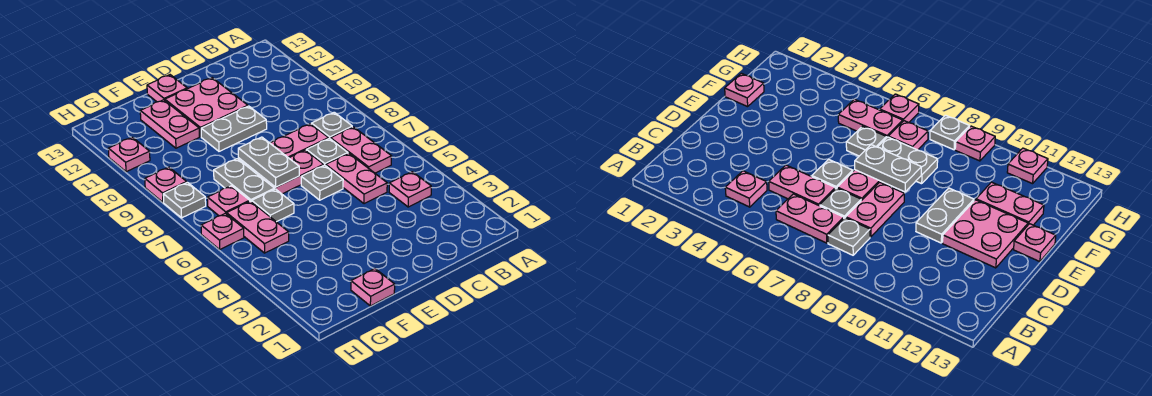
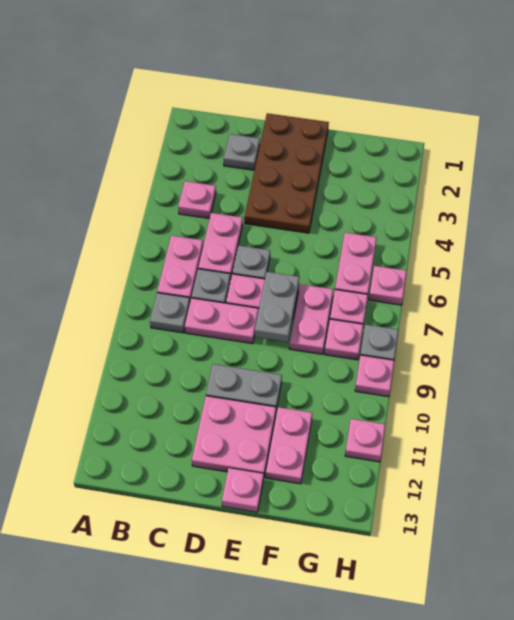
none -> brown 2x4 plate [244,113,329,233]
pink 1x1 plate [351,269,395,306] -> pink 1x1 plate moved to [325,319,363,360]
grey 1x1 plate [252,189,294,222] -> grey 1x1 plate moved to [224,134,260,170]
grey 1x2 plate [214,159,275,202] -> pink 1x2 plate [289,284,333,354]

